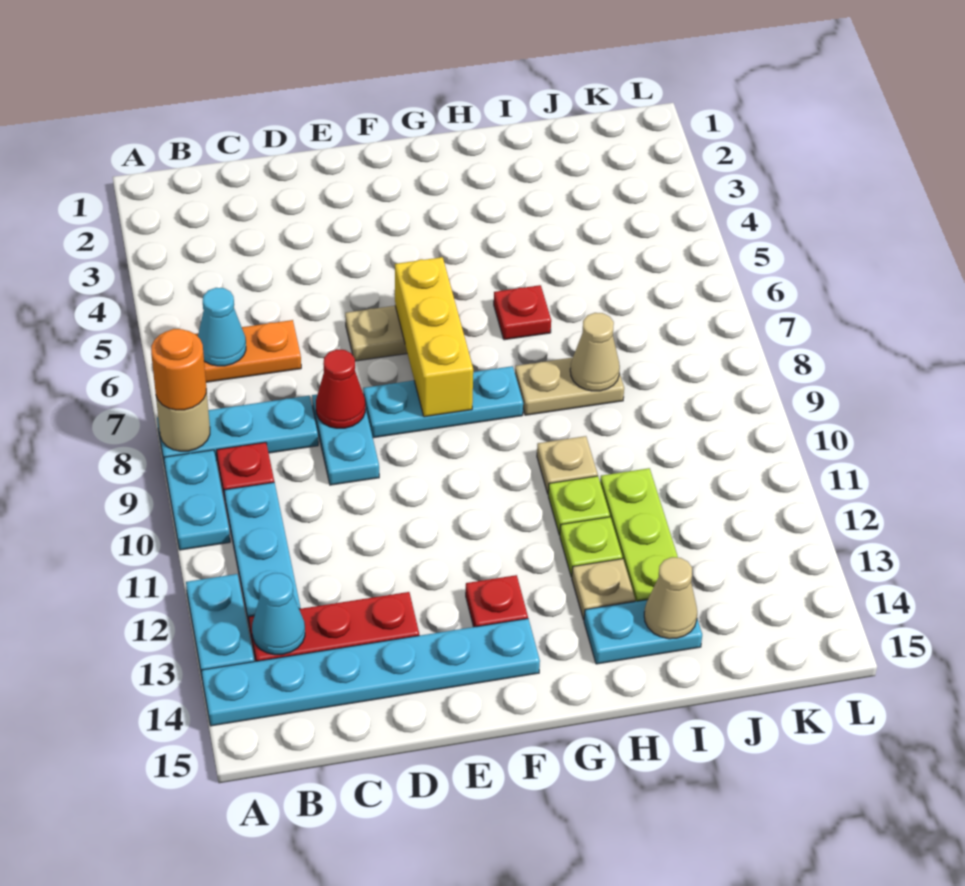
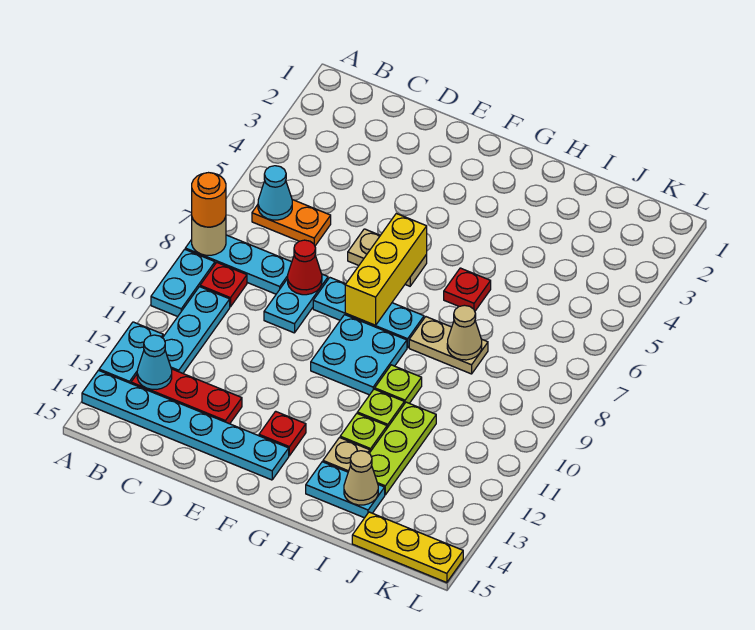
none -> cyan 2x2 plate [311,315,407,395]
tan 1x1 plate [537,436,598,494] -> lime 1x1 plate [375,365,422,404]
none -> yellow 1x3 plate [352,512,463,583]

